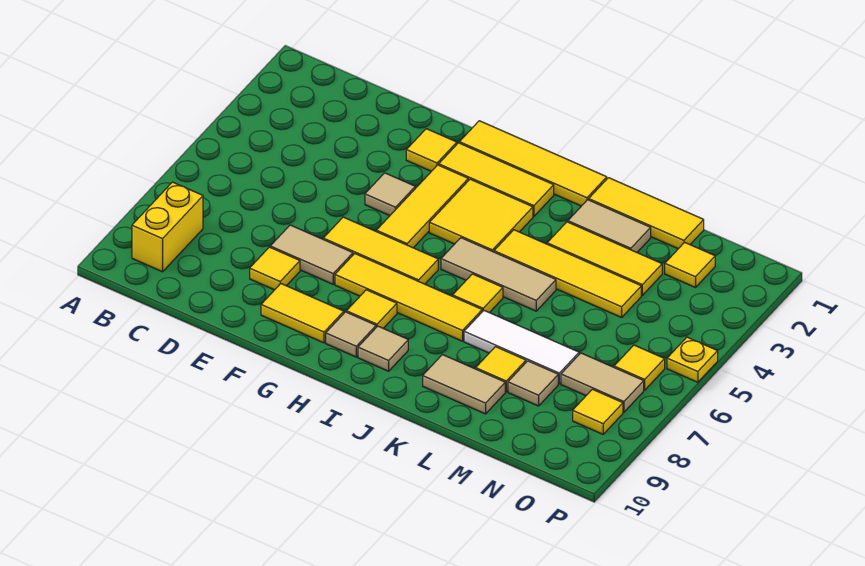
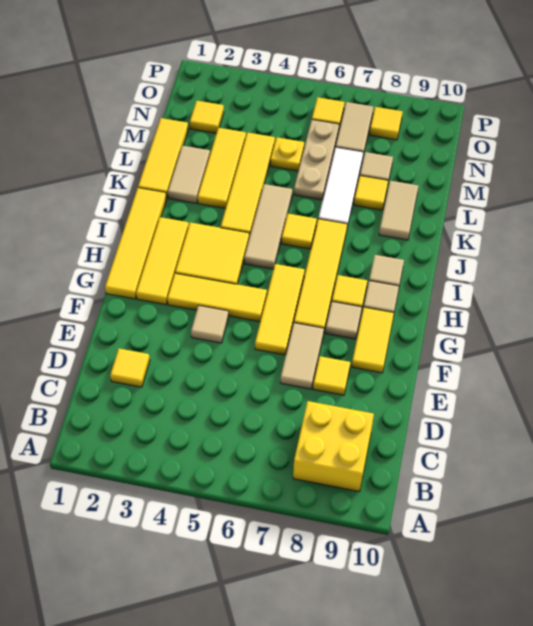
yellow 1x2 brick [132,182,203,272] -> yellow 2x2 brick [293,401,374,492]
yellow 1x1 tile [406,129,457,171] -> yellow 1x1 tile moved to [110,349,150,387]
none -> tan 1x1 tile [326,302,362,339]
none -> tan 1x3 plate [294,120,339,200]
yellow 1x1 plate [667,337,718,382] -> yellow 1x1 plate moved to [271,137,304,171]

